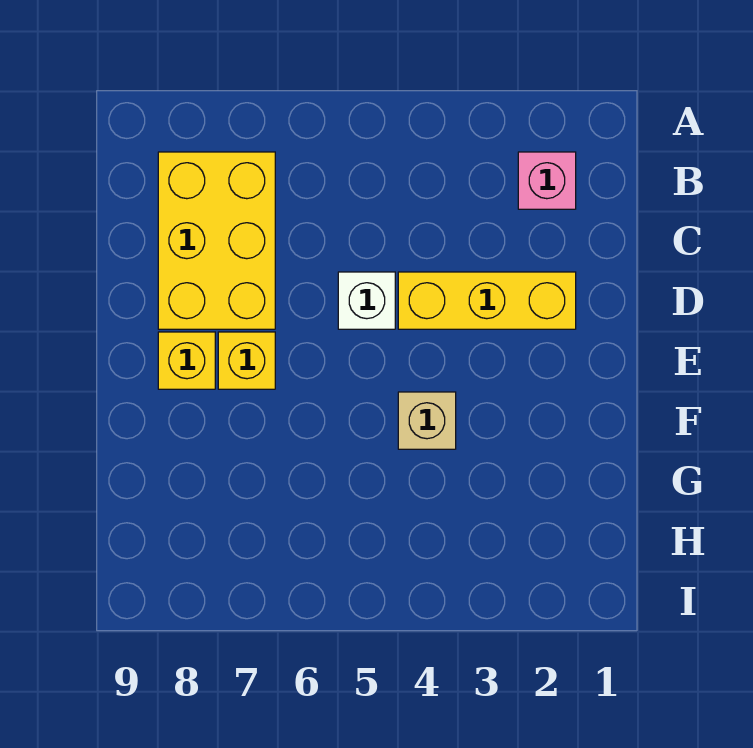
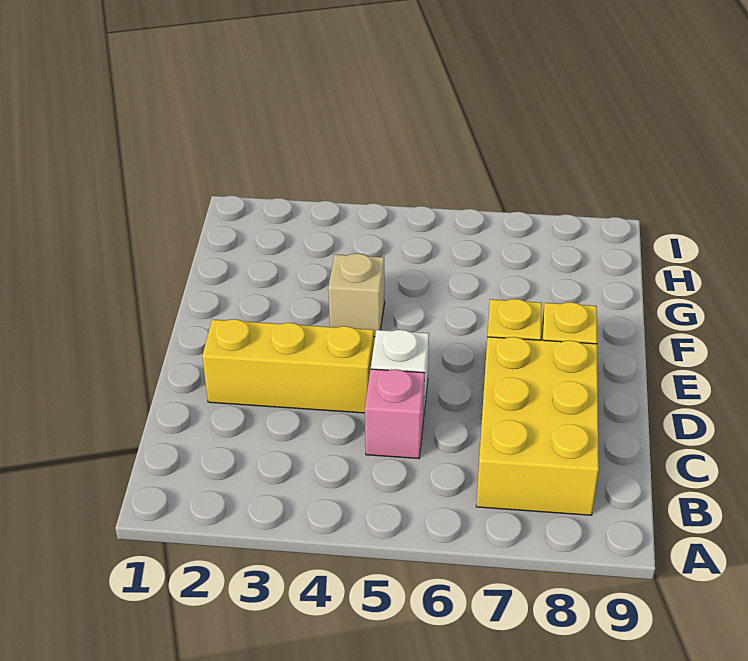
pink 1x1 brick [518,152,576,209] -> pink 1x1 brick moved to [365,369,425,459]

